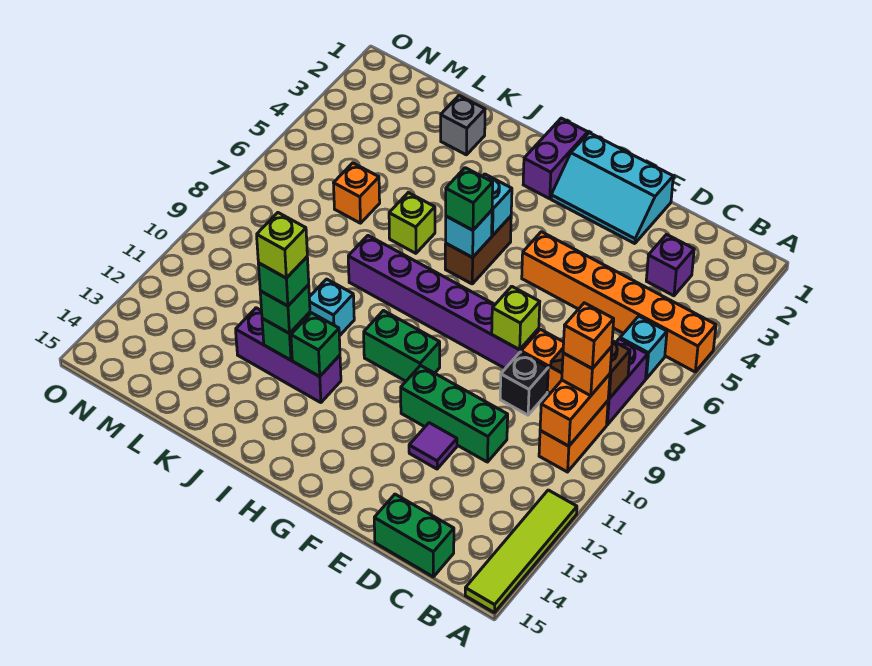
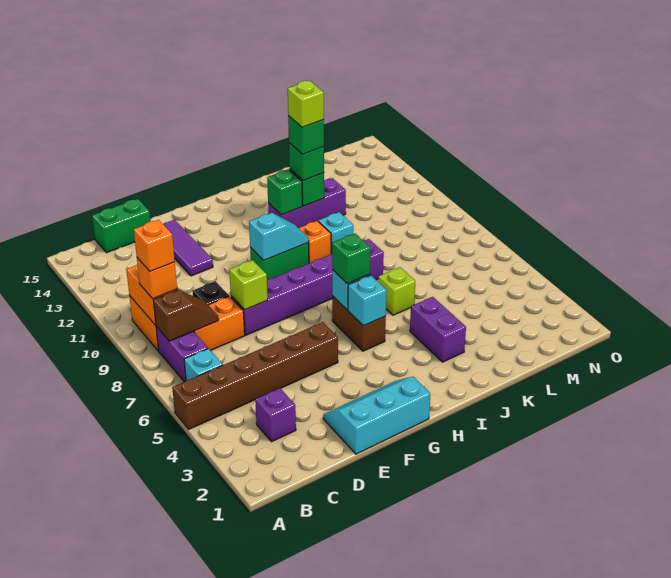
orange 1x6 brick [522,232,716,372] -> brown 1x6 brick [172,322,338,429]
lime 1x4 tile [465,490,577,612] -> none
green 1x3 brick [401,366,508,462] -> none
purple 1x1 tile [409,423,457,469] -> purple 1x3 tile [163,220,213,276]
none -> cyan 1x2 slope [249,213,309,260]
purple 1x2 brick [523,118,588,199] -> purple 1x2 brick moved to [410,297,466,362]
grey 1x1 brick [441,96,485,155] -> none
orange 1x1 brick [334,163,380,223] -> orange 1x1 brick moved to [299,221,331,263]

